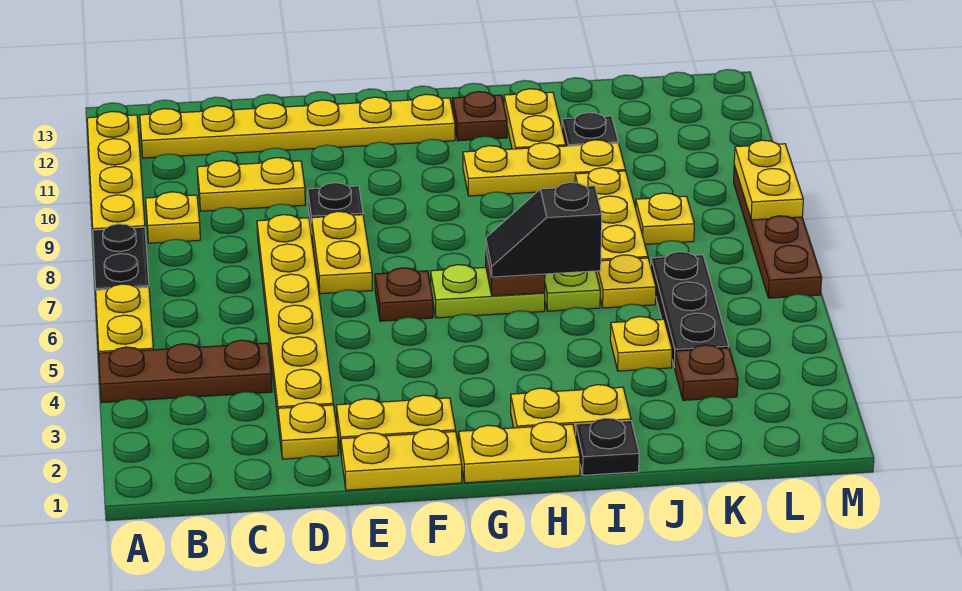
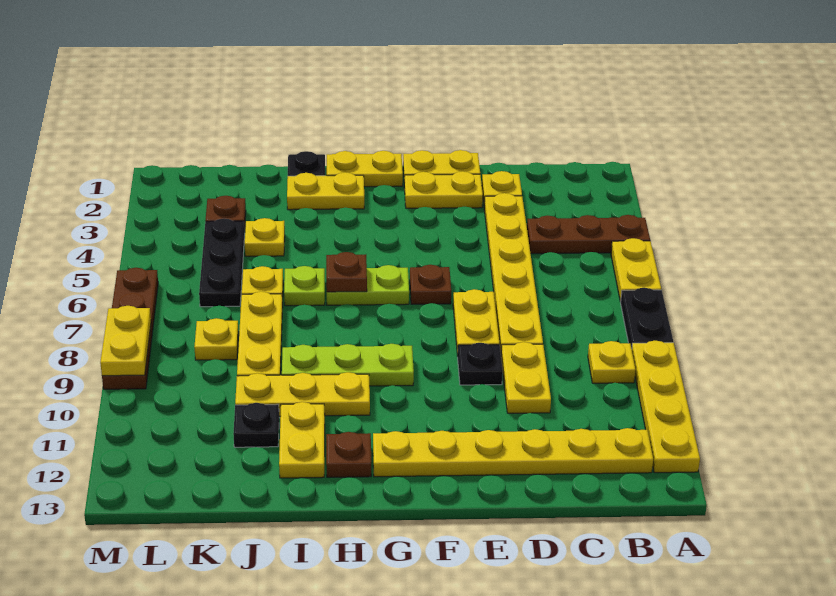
yellow 1x2 plate [197,158,305,211] -> yellow 1x2 plate turned to [501,342,551,413]
none -> lime 1x3 plate [282,344,414,386]
black 1x2 slope [486,182,602,277] -> none

